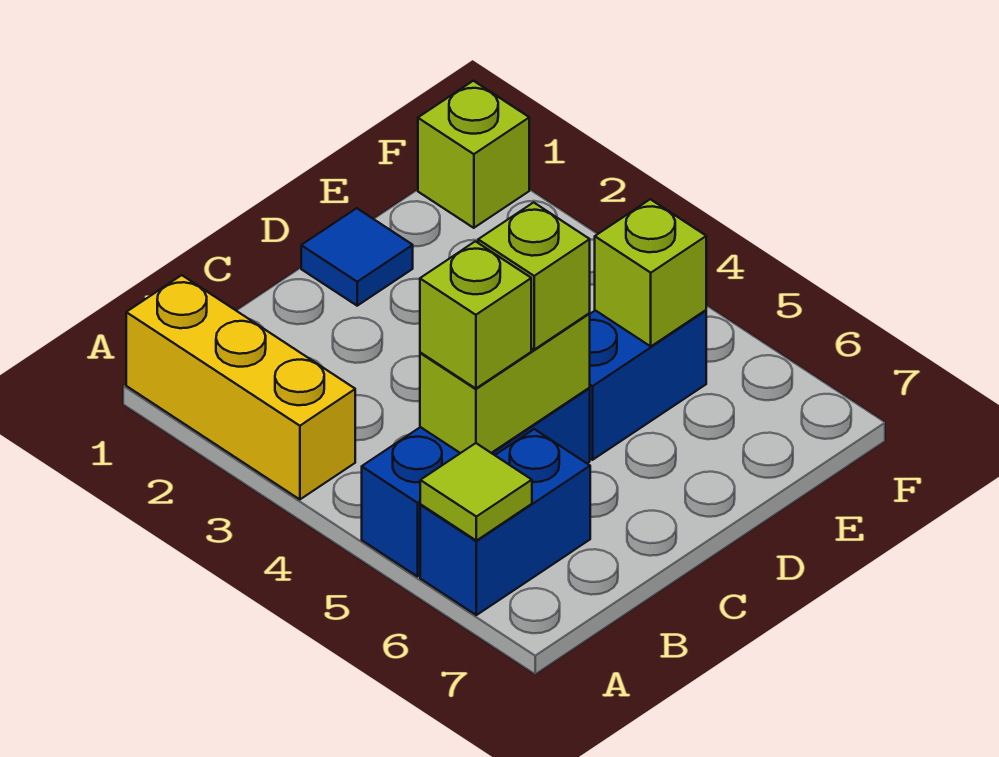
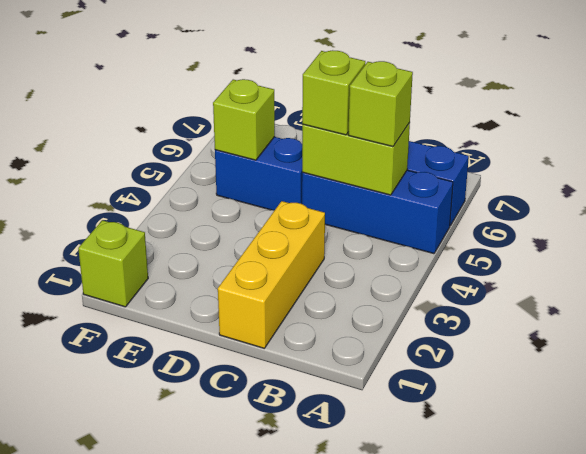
yellow 1x3 brick [126,275,355,499] -> yellow 1x3 brick moved to [218,201,325,348]
lime 1x1 tile [420,443,532,541] -> none
blue 1x1 tile [301,208,413,306] -> none

